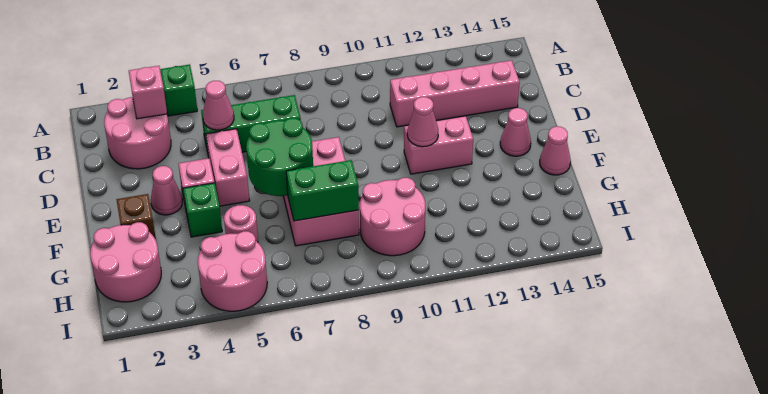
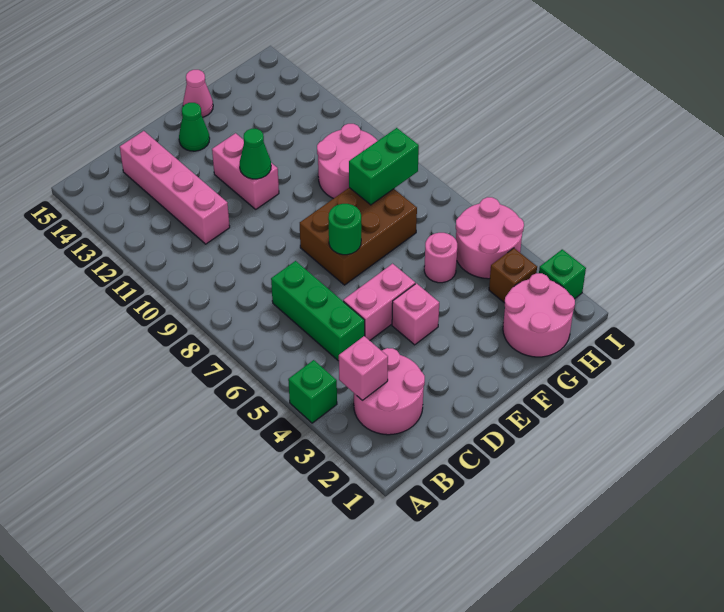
pink 1x1 cone [203,81,234,130] -> none
pink 1x1 cone [151,166,182,215] -> none
green 2x2 round brick [246,118,313,196] -> green 1x1 round brick [328,204,361,255]
pink 2x3 brick [284,137,359,246] -> brown 2x3 brick [300,188,417,285]
pink 1x1 cone [407,97,438,147] -> green 1x1 cone [240,129,271,179]
pink 1x1 cone [500,108,531,156] -> green 1x1 cone [179,103,210,151]
brown 1x1 brick [117,194,156,240] -> brown 1x1 brick moved to [489,248,537,303]
green 1x1 brick [183,183,222,237] -> green 1x1 brick moved to [539,249,586,299]
green 1x2 brick [286,160,359,221] -> green 1x2 brick turned to [349,128,419,205]

